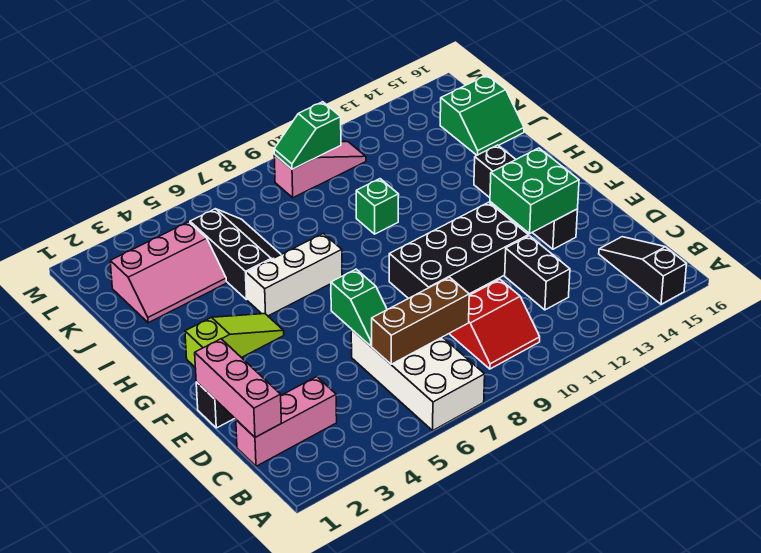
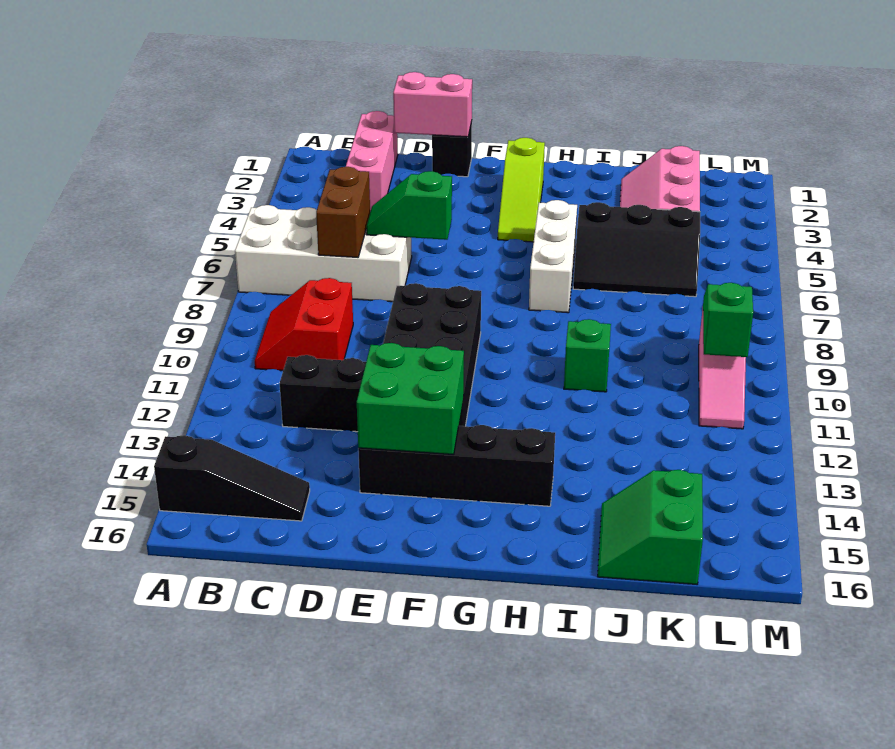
pink 1x3 brick [195,339,281,437] -> pink 1x2 brick [393,72,472,137]
brown 1x3 brick [372,277,469,364] -> brown 1x2 brick [316,167,370,257]

